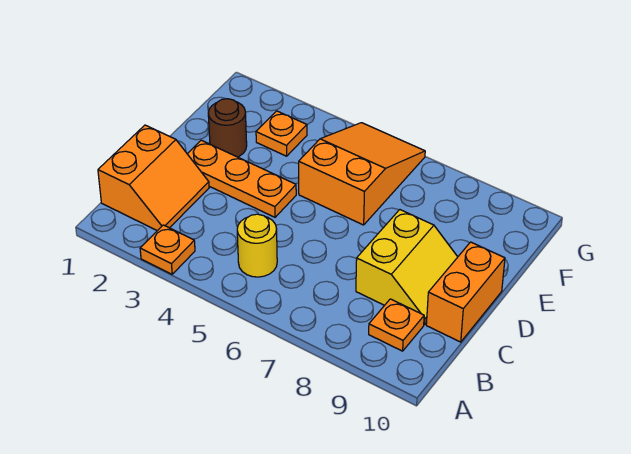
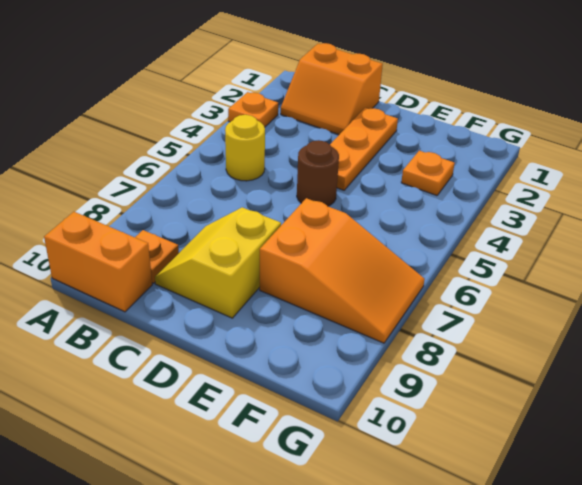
yellow 2x2 slope [356,210,457,325] -> yellow 2x2 slope turned to [155,207,281,318]
orange 1x2 brick [426,242,505,342] -> orange 1x2 brick moved to [44,212,152,312]
brown 1x1 round brick [208,99,247,157] -> brown 1x1 round brick moved to [297,140,339,206]
orange 2x3 slope [299,123,425,225] -> orange 2x3 slope moved to [260,198,425,343]

